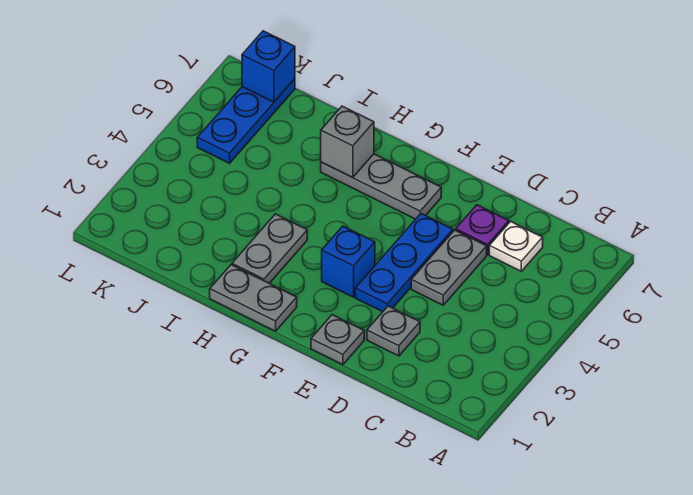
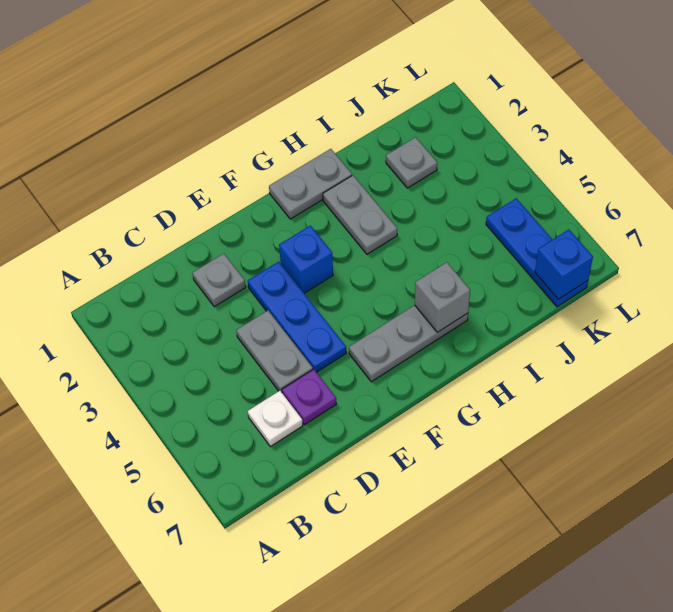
grey 1x1 plate [311,315,364,365] -> grey 1x1 plate moved to [386,137,437,188]

